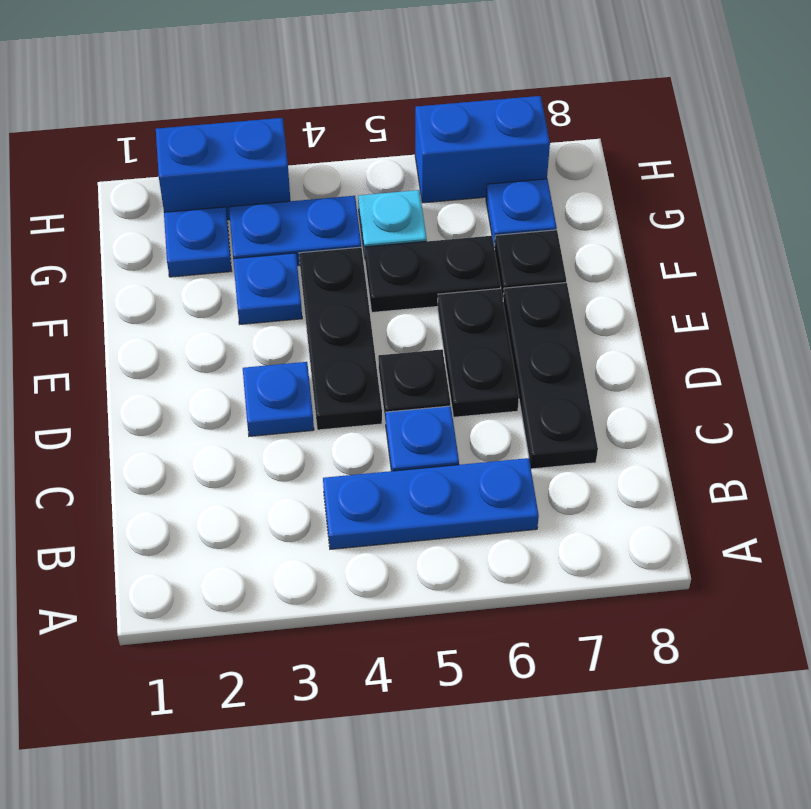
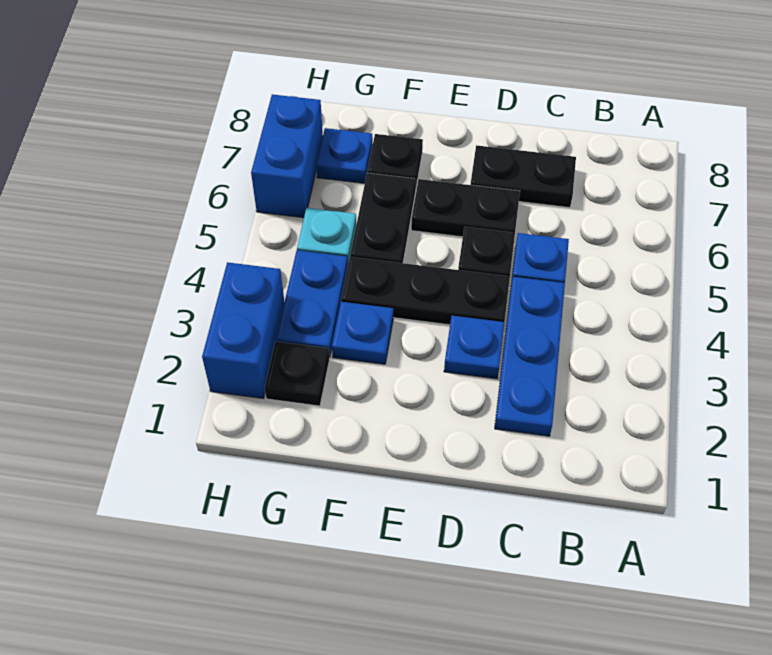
blue 1x3 plate [323,458,539,549] -> blue 1x3 plate moved to [495,277,565,436]
black 1x3 plate [503,283,598,469] -> black 1x2 plate [470,145,576,208]
blue 1x1 plate [164,207,231,277] -> black 1x1 plate [265,342,329,406]

